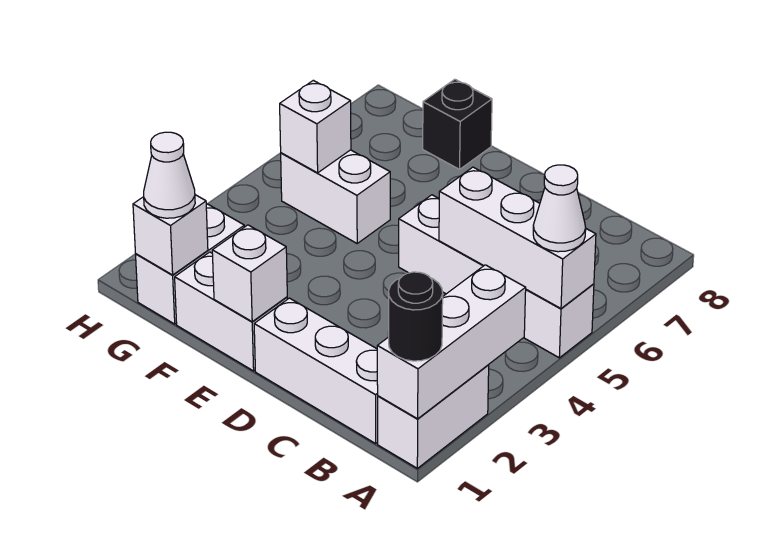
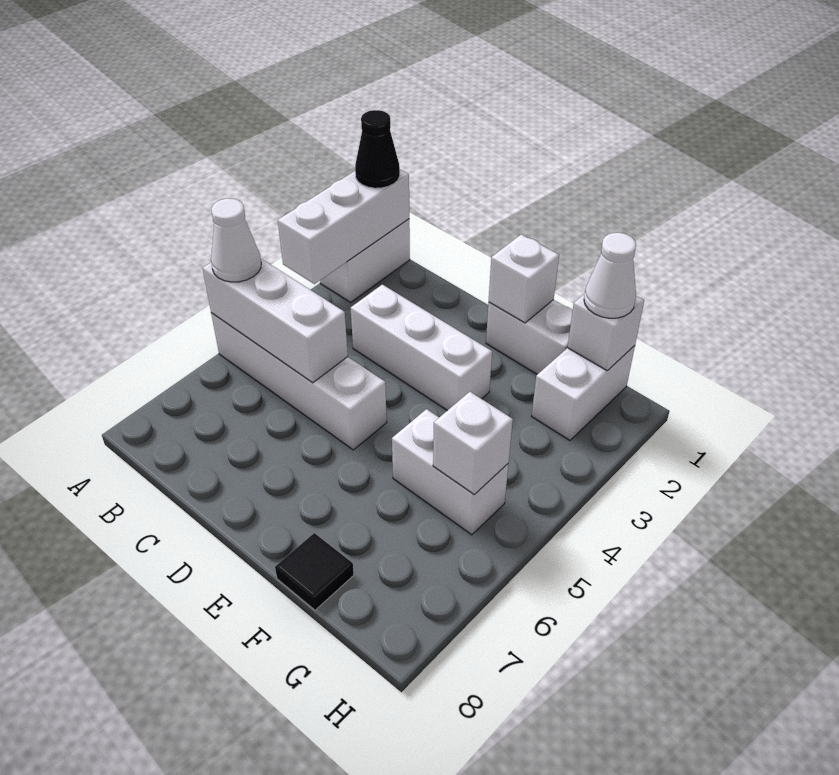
black 1x1 round brick [388,272,443,361] -> black 1x1 cone [355,110,400,188]
white 1x3 brick [254,298,378,443] -> white 1x3 brick moved to [351,285,492,411]
black 1x1 brick [423,79,492,169] -> black 1x1 tile [275,533,354,610]

